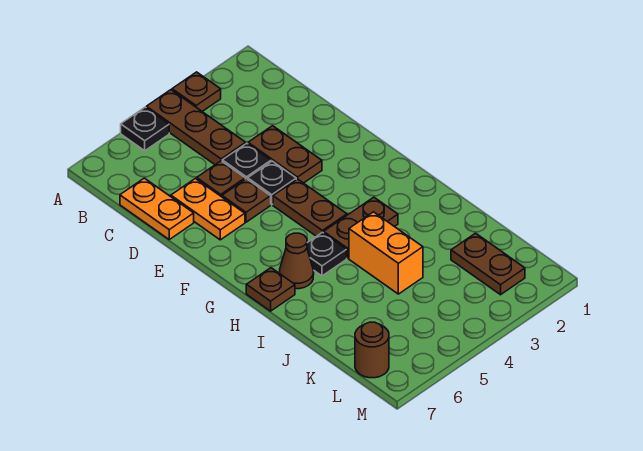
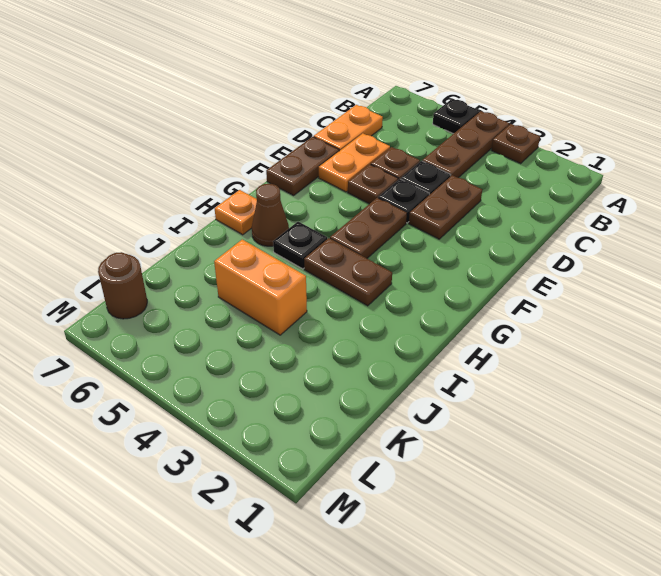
brown 1x1 plate [246,268,295,311] -> orange 1x1 plate [215,190,257,235]
orange 1x2 brick [349,212,423,294] -> orange 1x2 brick turned to [214,239,307,335]
brown 1x2 plate [451,233,525,295] -> brown 1x2 plate moved to [266,137,339,196]

